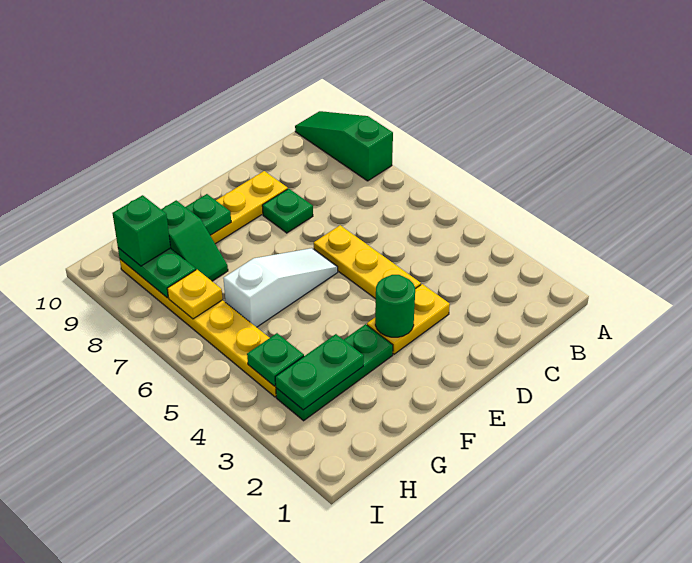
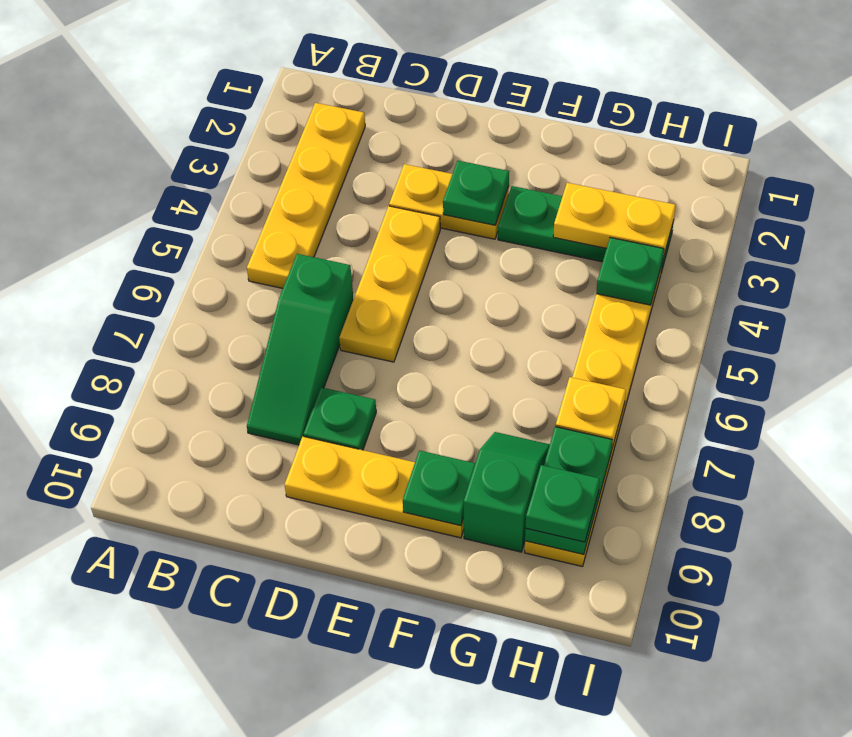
green 1x3 slope [295,111,393,181] -> green 1x3 slope moved to [247,254,353,445]
none -> yellow 1x4 plate [247,103,365,288]
green 1x1 round brick [375,275,415,337] -> green 1x1 plate [443,161,509,225]
white 1x3 slope [223,248,338,327] -> none
green 1x2 plate [275,334,364,410] -> yellow 1x2 plate [553,183,676,258]
green 1x1 brick [112,195,171,266] -> green 1x1 plate [526,465,600,542]

